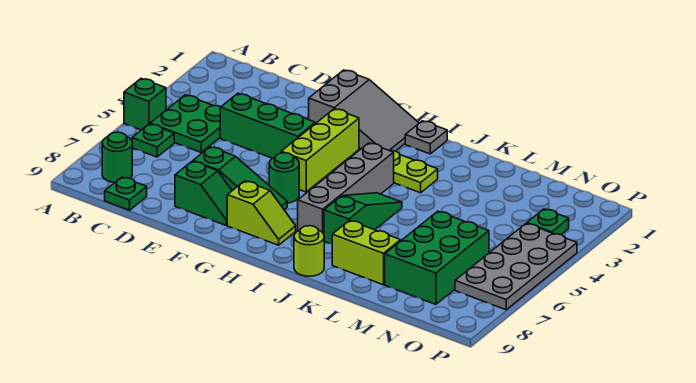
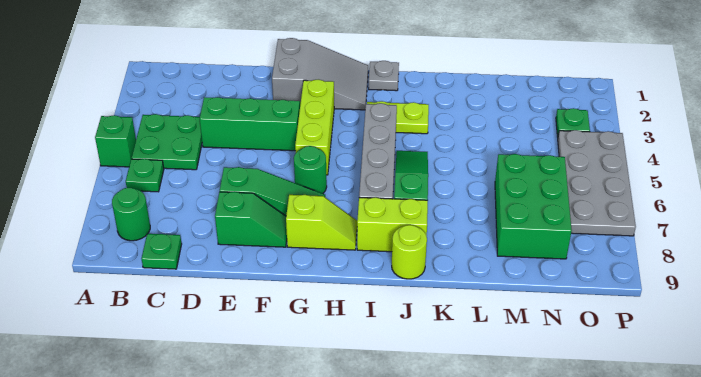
lime 1x2 brick [332,221,401,285] -> lime 1x2 brick moved to [357,197,428,252]

